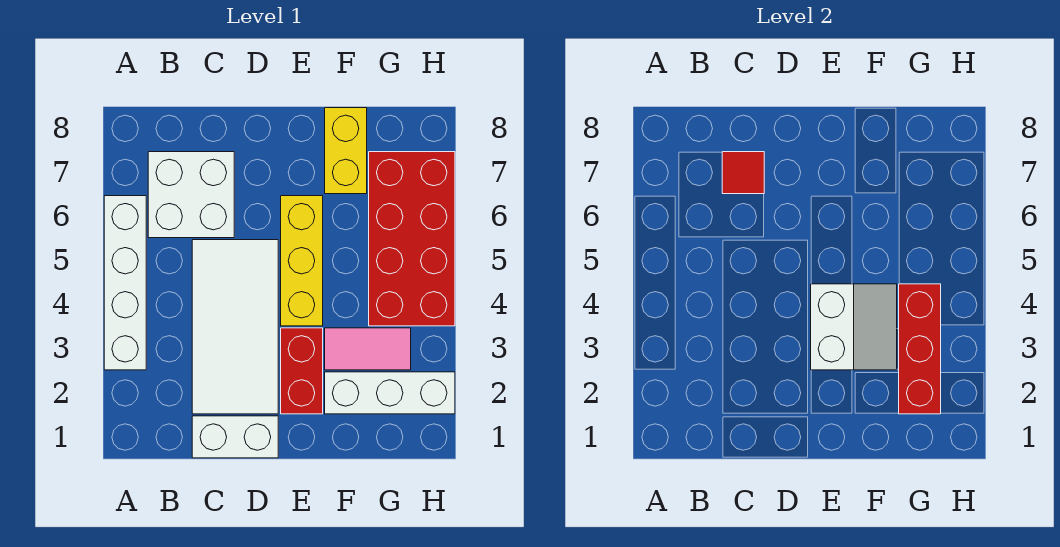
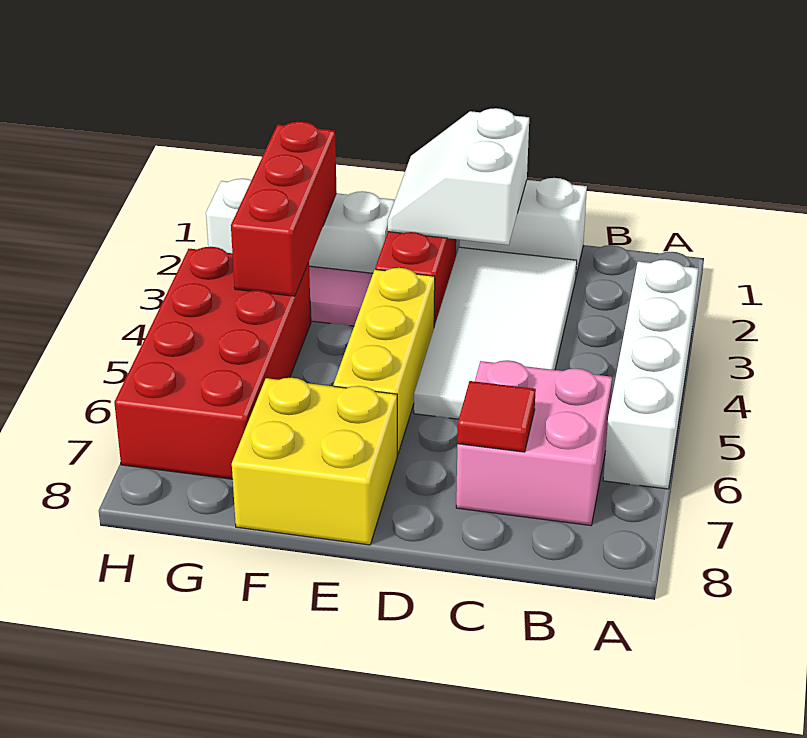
white 2x2 brick [148,152,234,238] -> pink 2x2 brick [456,360,612,526]
white 2x2 slope [811,284,897,370] -> white 2x2 slope moved to [388,108,529,245]
yellow 1x2 brick [325,108,367,194] -> yellow 2x2 brick [232,378,397,545]

